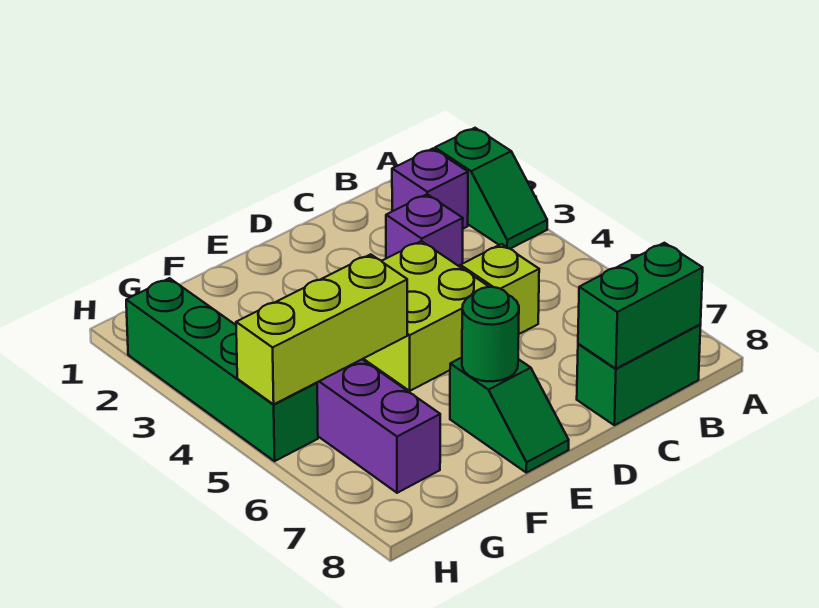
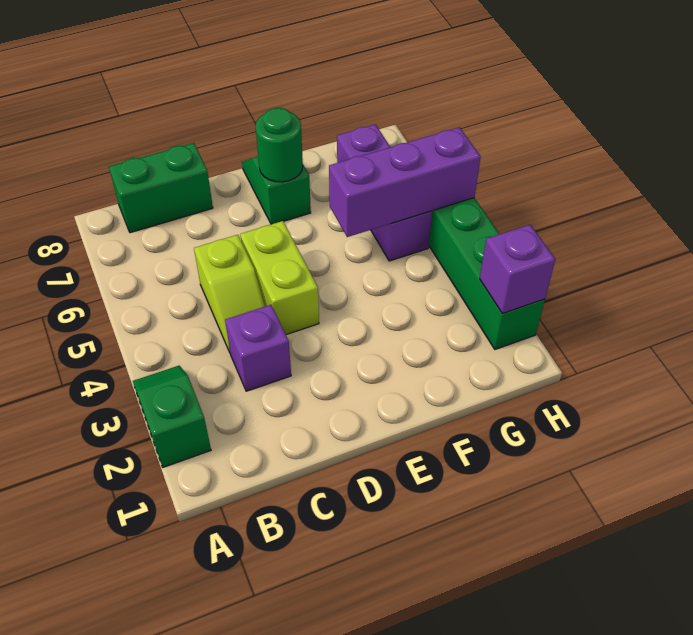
purple 1x1 brick [392,149,468,229] -> purple 1x1 brick moved to [480,225,555,313]
green 1x2 brick [578,243,703,369] -> none
lime 2x2 brick [363,241,489,391] -> lime 1x2 brick [240,221,319,335]
lime 1x3 brick [236,254,407,404] -> purple 1x3 brick [329,127,481,237]

